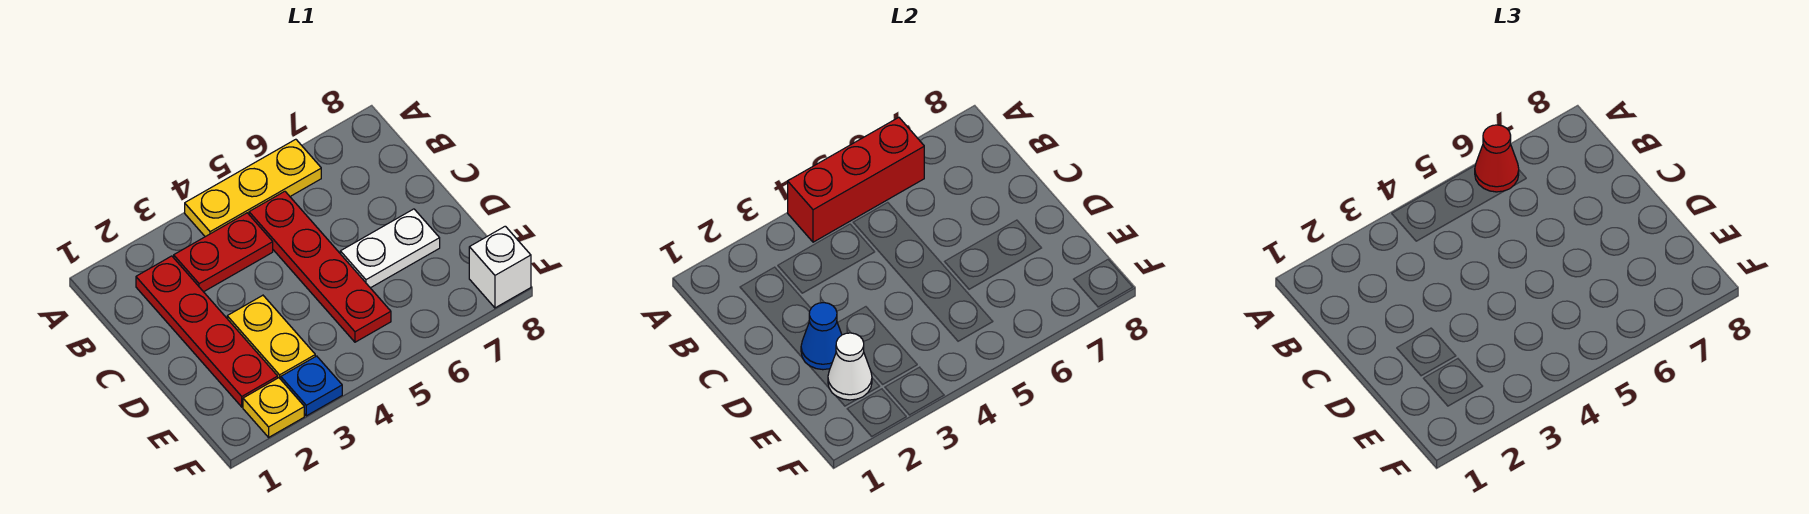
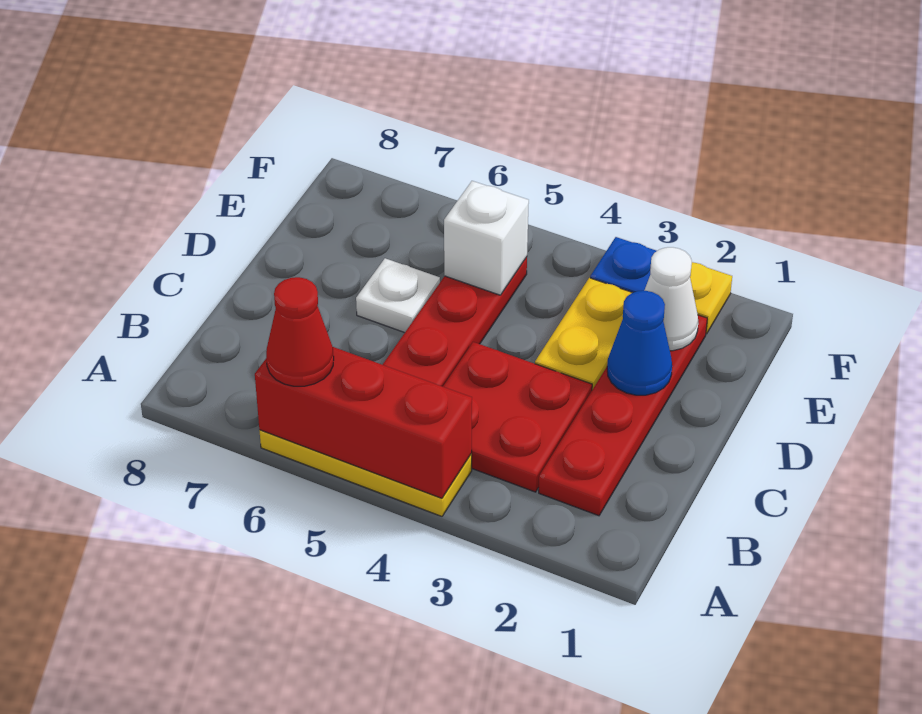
red 1x2 plate [174,213,273,292] -> red 2x2 plate [443,342,592,492]
white 1x2 plate [340,209,440,288] -> white 1x1 plate [356,258,440,333]
white 1x1 brick [469,226,531,308] -> white 1x1 brick moved to [444,181,529,295]

